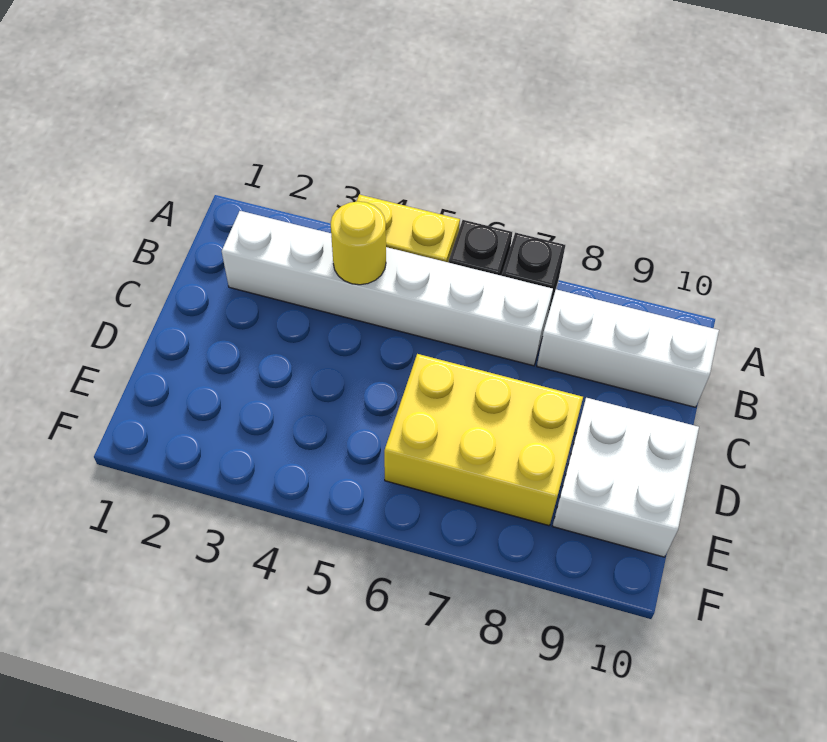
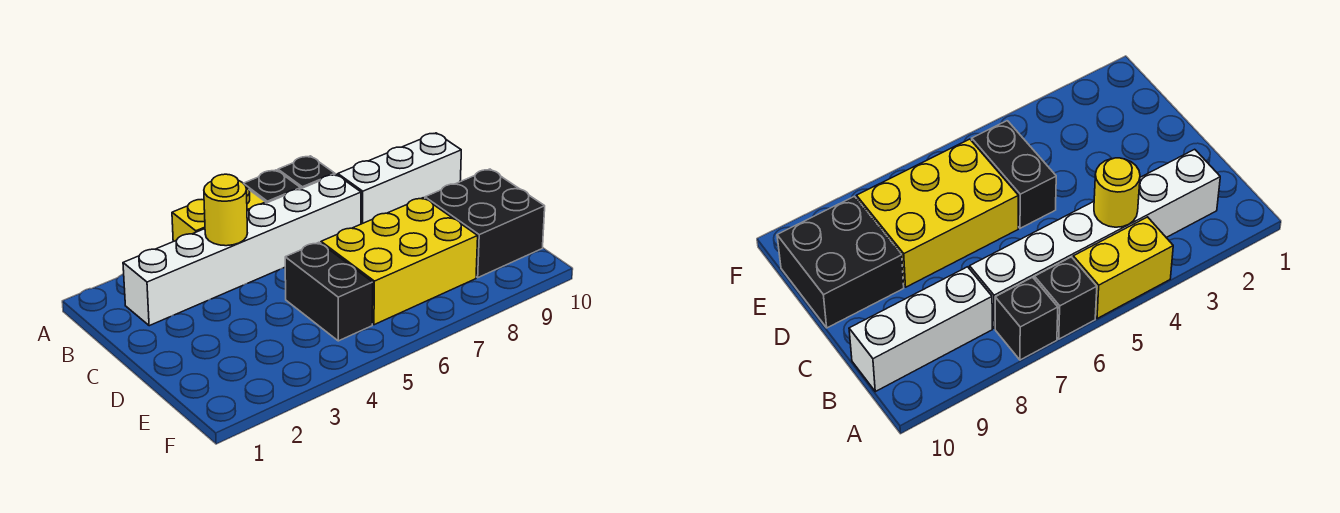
none -> black 1x2 brick [285,242,373,341]
white 2x2 brick [553,398,699,557] -> black 2x2 brick [425,169,545,277]

